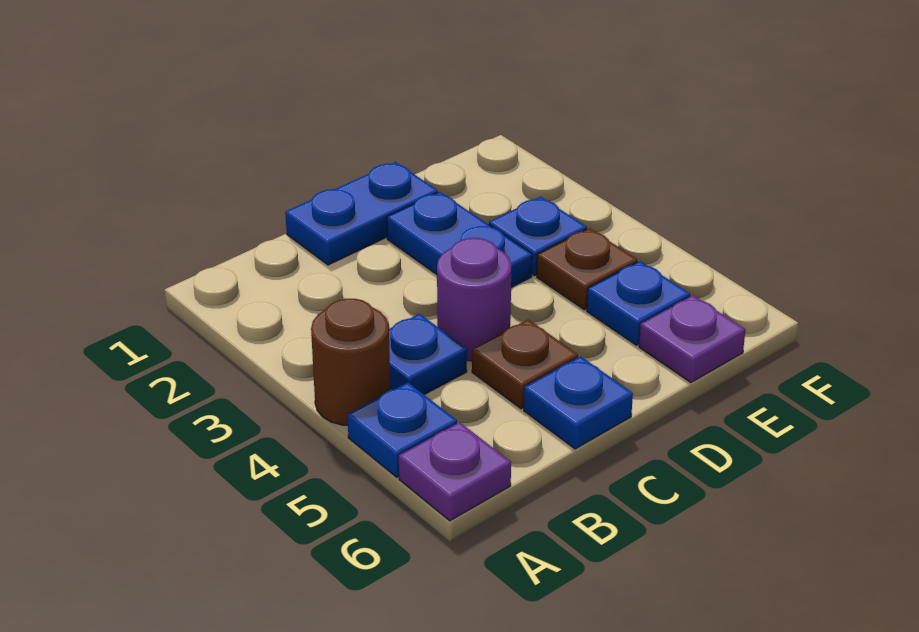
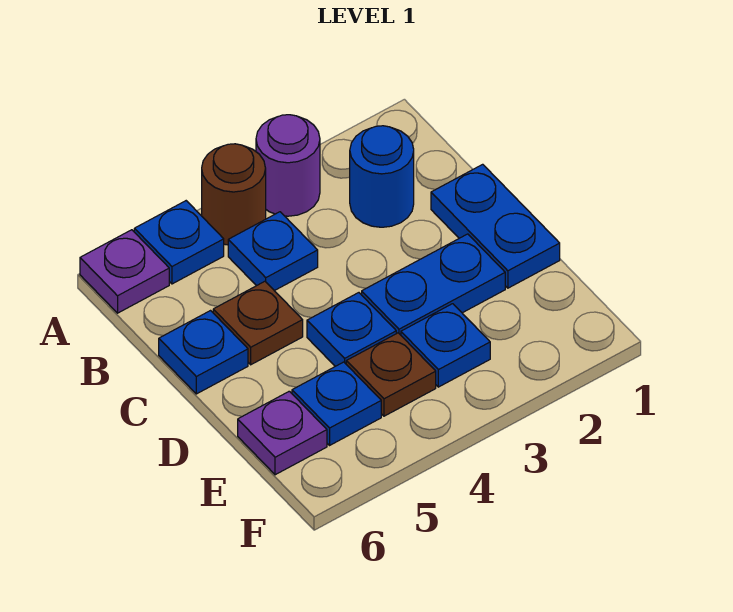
none -> blue 1x1 round brick [350,126,414,227]
purple 1x1 round brick [437,238,512,361] -> purple 1x1 round brick moved to [256,115,320,216]
none -> blue 1x1 plate [307,293,396,366]

